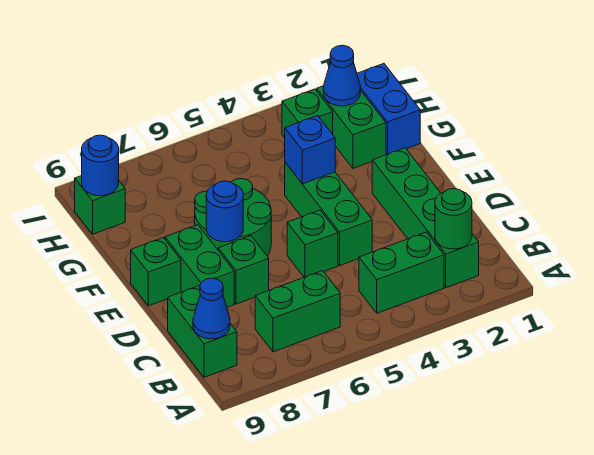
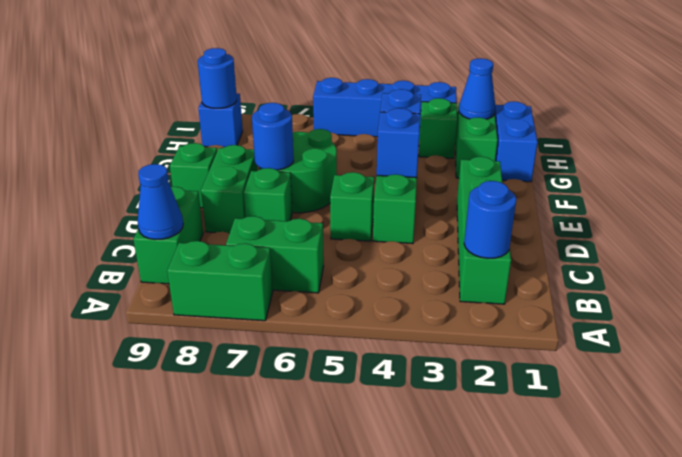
green 1x1 round brick [435,189,472,249] -> blue 1x1 round brick [464,181,516,258]
green 1x2 brick [359,232,444,313] -> green 1x2 brick moved to [167,241,273,321]
none -> blue 1x1 brick [377,108,420,178]
green 1x1 brick [75,176,125,234] -> blue 1x1 brick [198,94,243,147]
none -> blue 1x4 brick [313,78,457,138]

